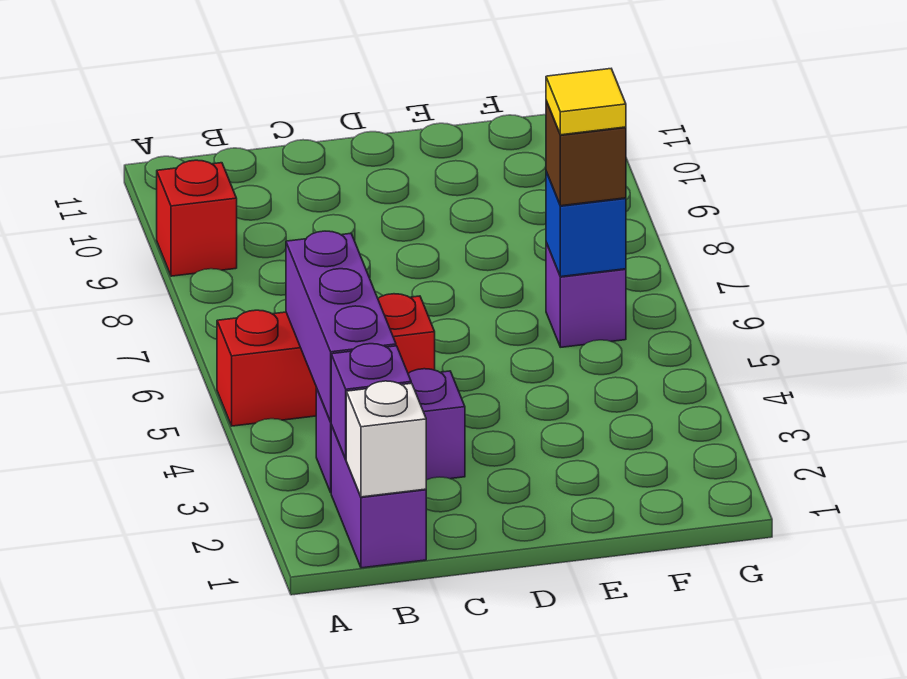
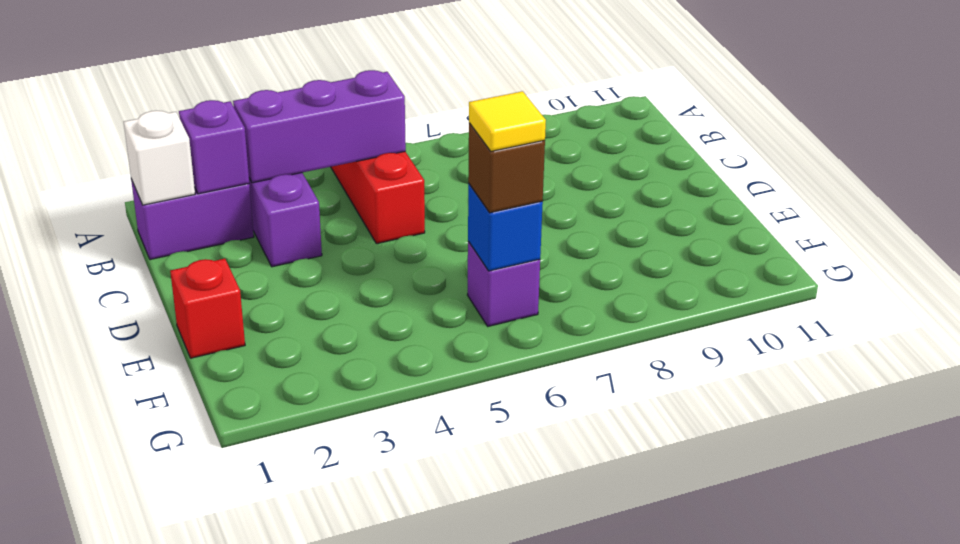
red 1x1 brick [157,160,237,276] -> red 1x1 brick moved to [170,259,245,358]

